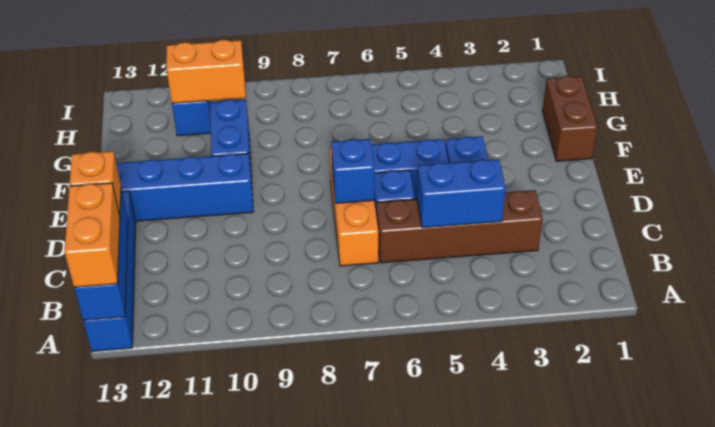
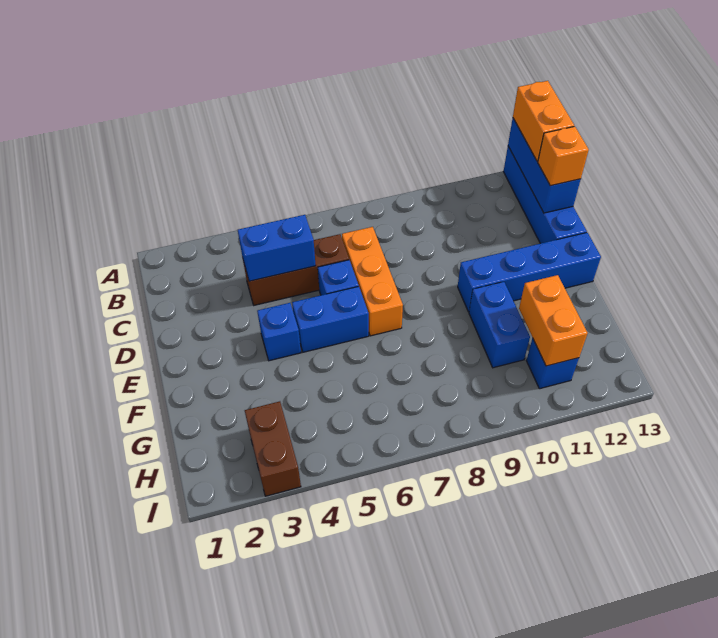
brown 1x4 brick [376,190,543,263] -> brown 1x3 brick [243,234,349,305]
blue 1x1 brick [331,139,374,203] -> none
brown 1x2 brick [542,76,597,161] -> brown 1x2 brick moved to [245,401,301,496]
orange 1x2 brick [166,40,246,103] -> orange 1x2 brick turned to [519,275,588,366]

